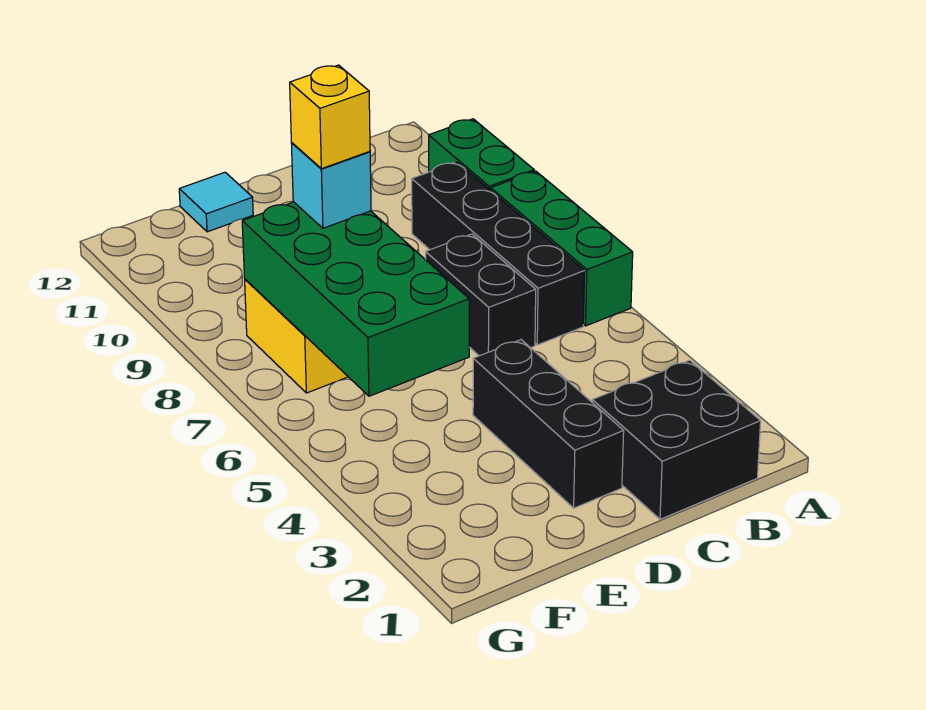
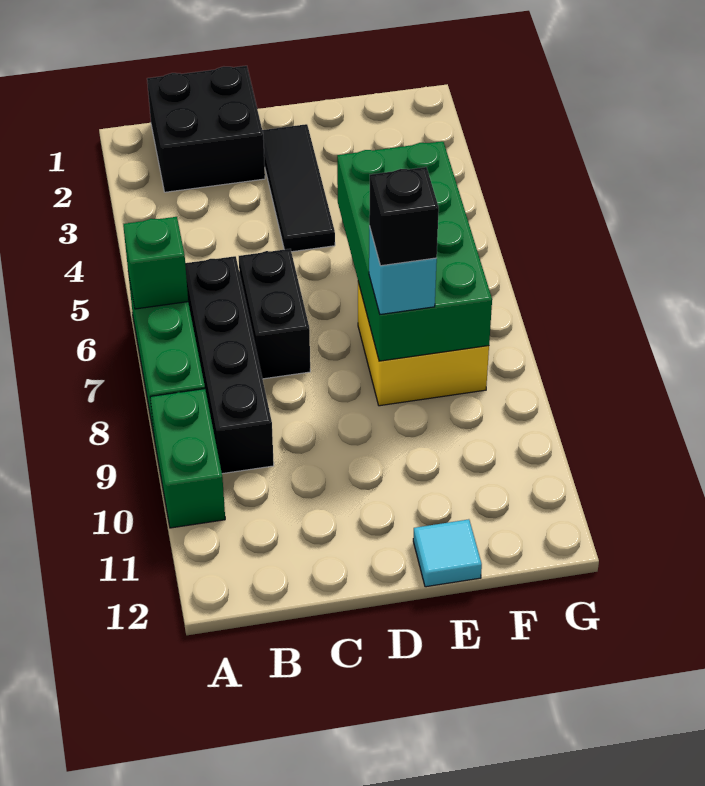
none -> green 1x1 brick [123,217,188,309]
black 1x3 brick [473,340,624,508] -> black 1x3 tile [262,124,335,252]
yellow 1x1 brick [290,65,370,169] -> black 1x1 brick [369,167,439,266]

